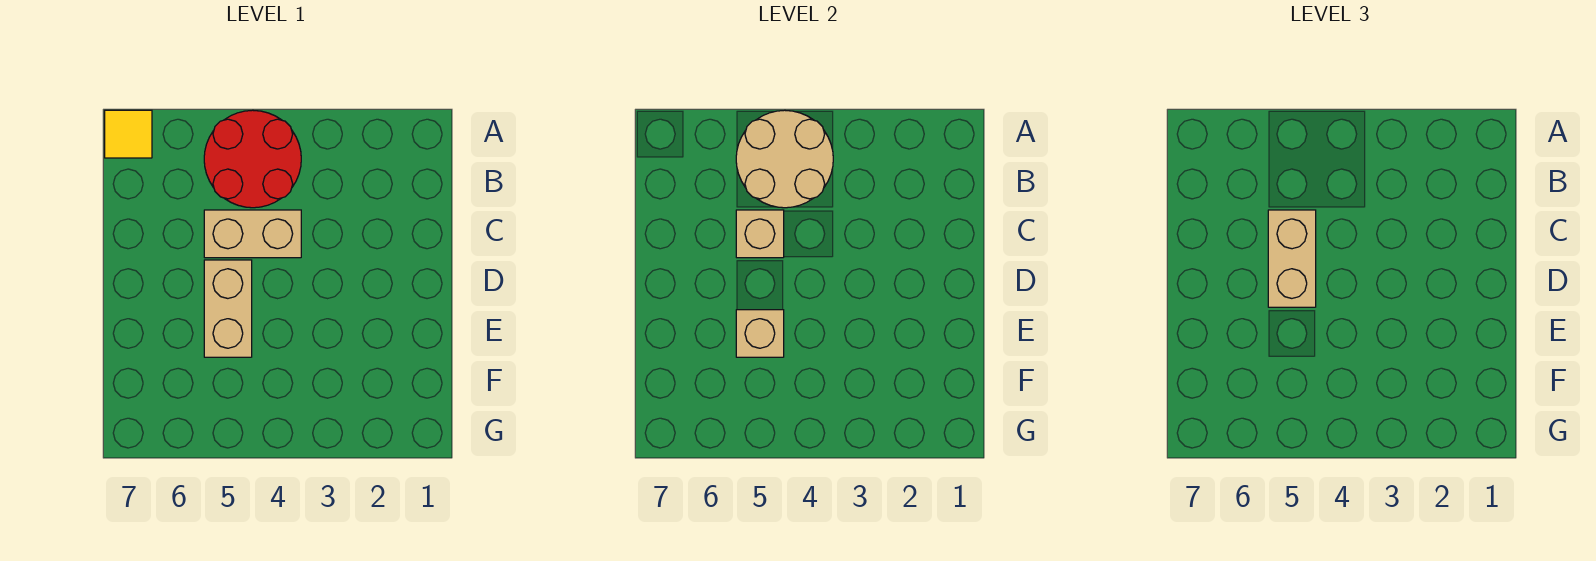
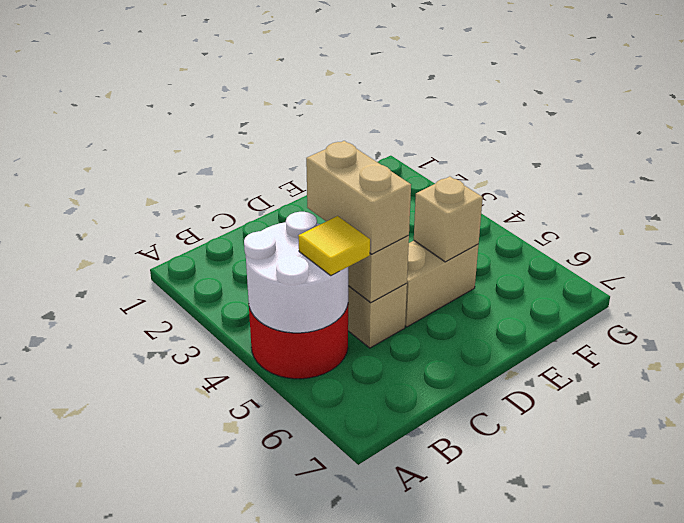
tan 2x2 round brick [736,110,833,208] -> white 2x2 round brick [244,212,348,333]
yellow 1x1 tile [105,110,152,158] -> yellow 1x1 tile moved to [298,216,370,276]
tan 1x2 brick [1268,210,1316,307] -> tan 1x2 brick turned to [306,141,411,254]

